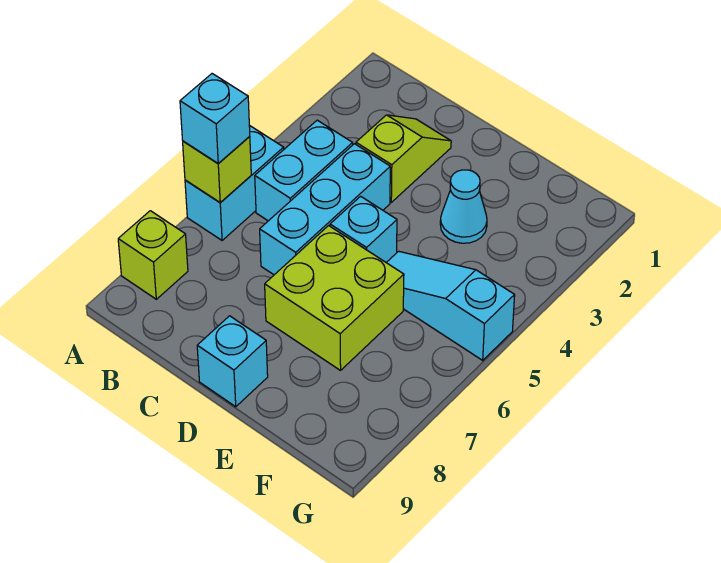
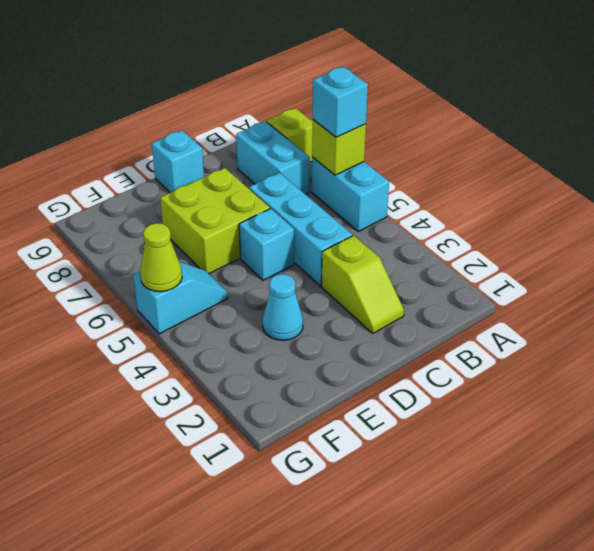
cyan 1x2 brick [255,120,353,221] -> cyan 1x2 brick moved to [236,121,310,194]
cyan 1x3 slope [386,251,515,360] -> cyan 1x2 slope [133,261,228,334]
none -> lime 1x1 cone [140,223,182,292]

